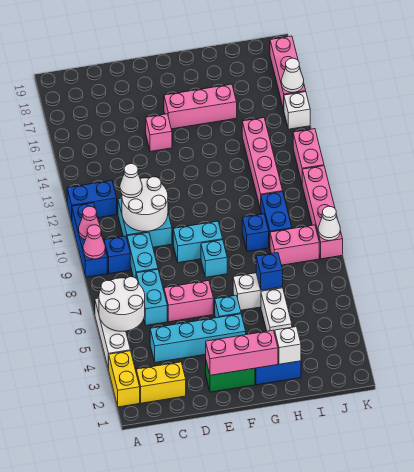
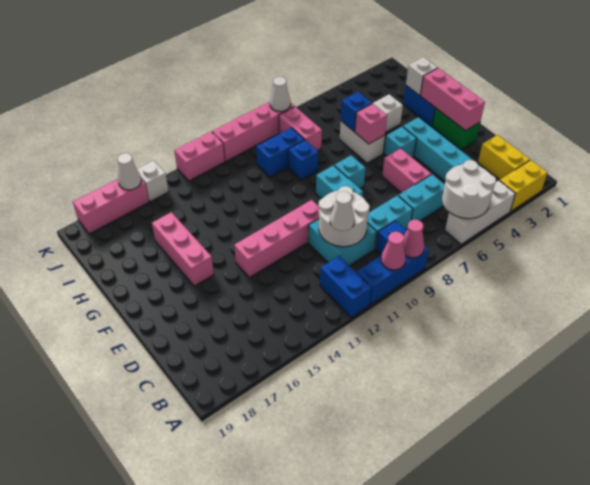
pink 1x1 brick [146,114,172,152] -> pink 1x1 brick moved to [355,103,387,144]
pink 1x4 brick [242,118,283,210] -> pink 1x4 brick moved to [234,200,319,277]

